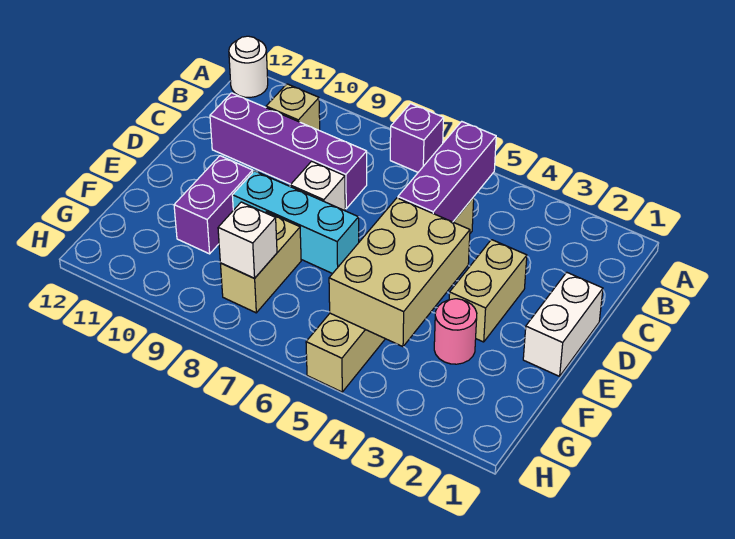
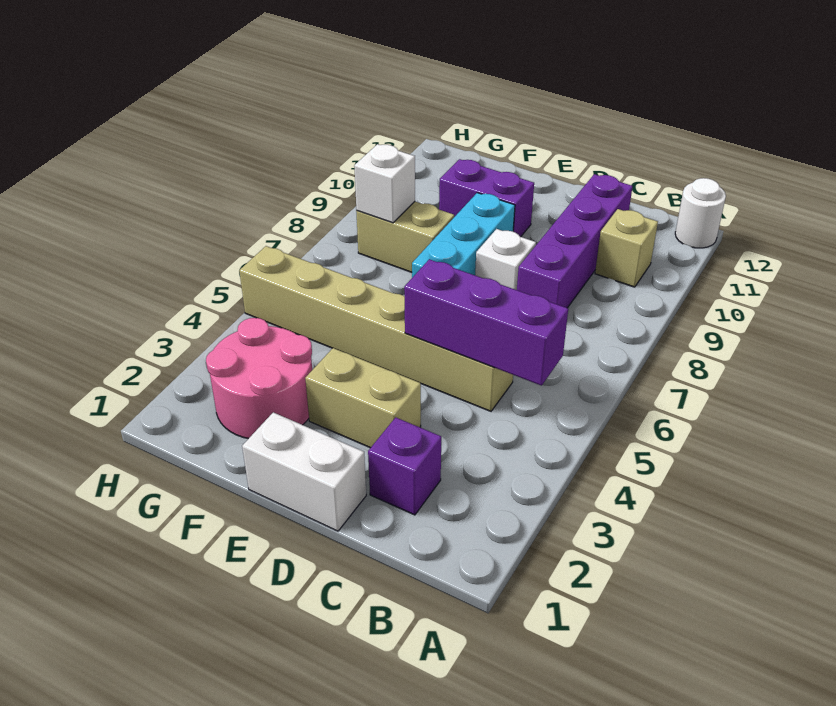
purple 1x1 brick [390,104,444,172] -> purple 1x1 brick moved to [368,417,441,515]
tan 2x3 brick [329,198,470,347] -> none
pink 1x1 round brick [434,299,477,364] -> pink 2x2 round brick [206,318,312,439]

